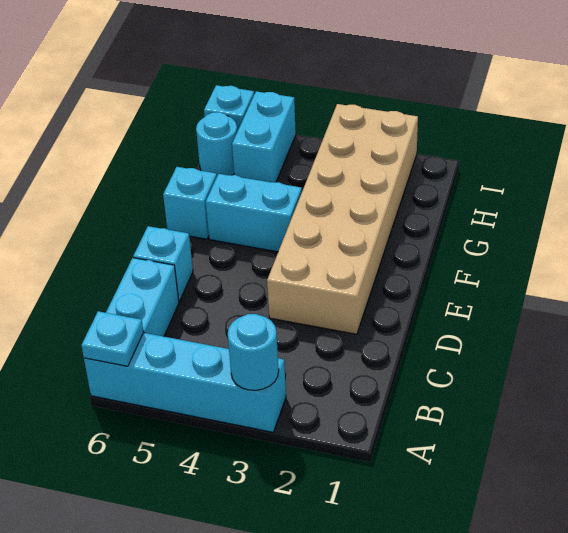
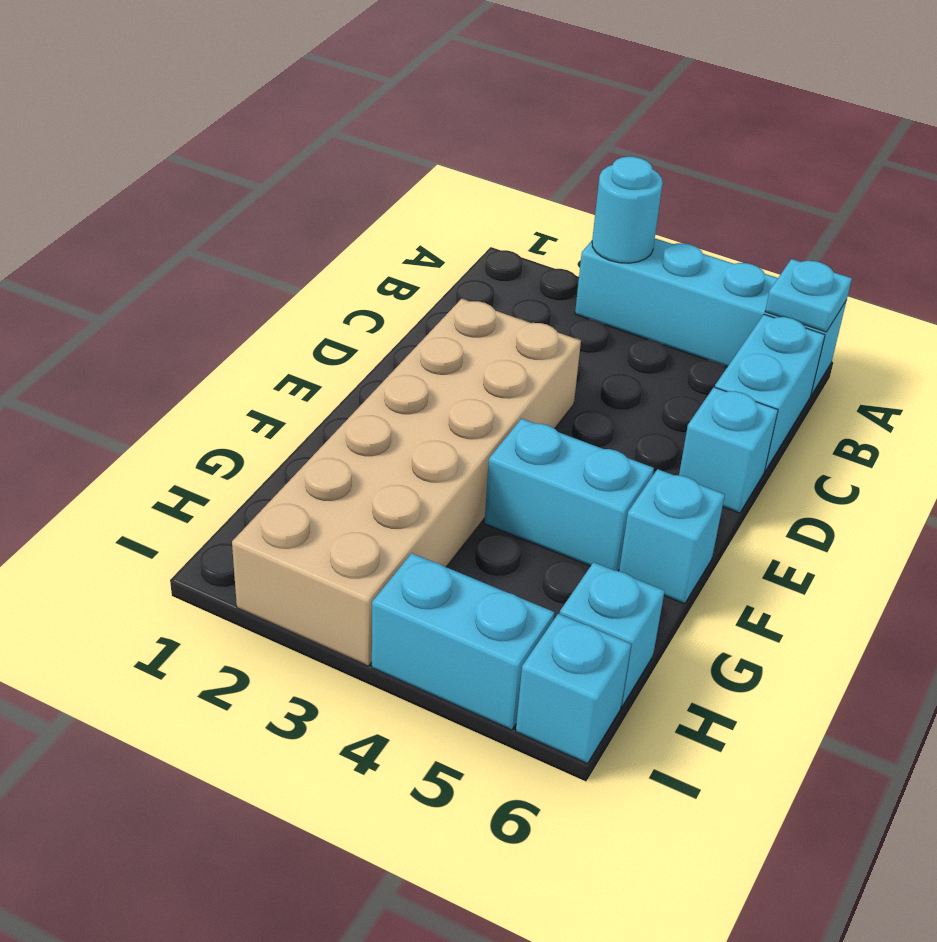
cyan 1x2 brick [232,91,296,182] -> cyan 1x2 brick turned to [372,553,554,730]
cyan 1x1 round brick [196,112,237,176] -> cyan 1x1 brick [560,562,665,707]

